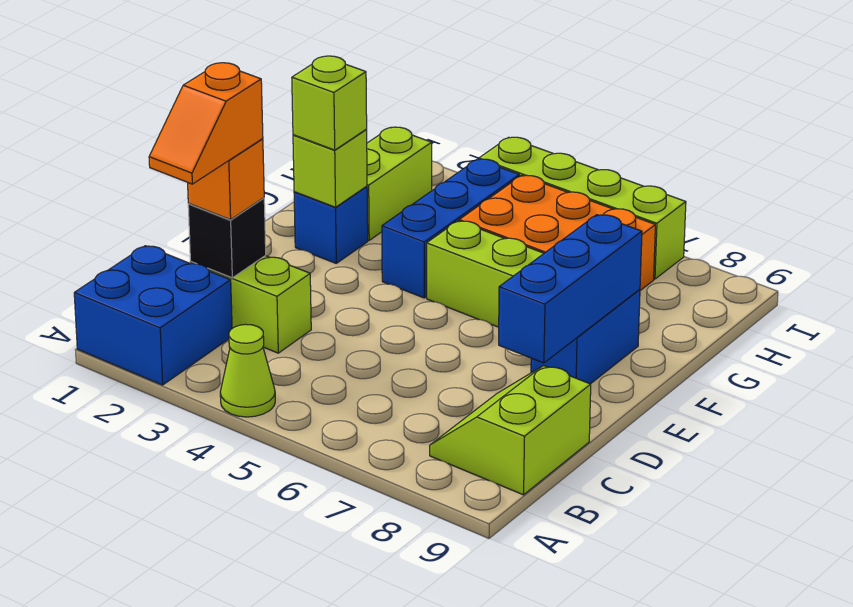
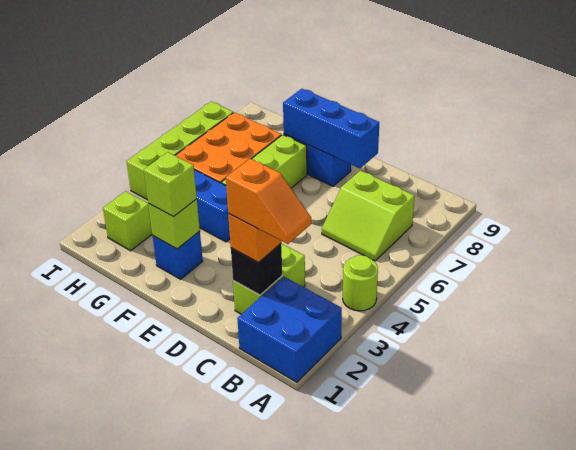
lime 1x1 cone [220,324,275,417] -> lime 1x1 round brick [343,255,378,311]
lime 2x2 slope [430,366,591,495] -> lime 2x2 slope moved to [322,171,415,261]
lime 1x2 brick [367,127,432,240] -> lime 1x1 brick [103,191,152,251]

